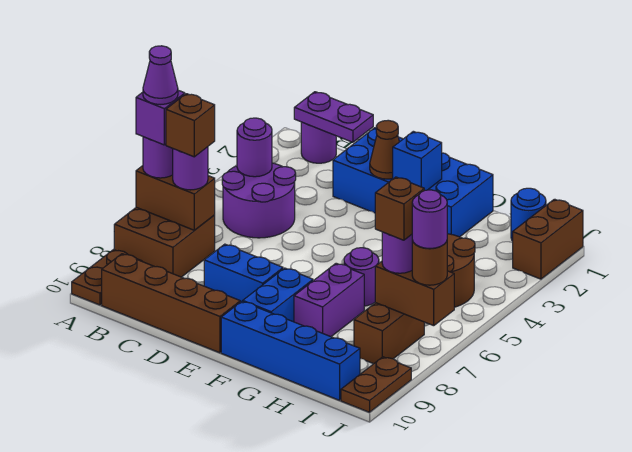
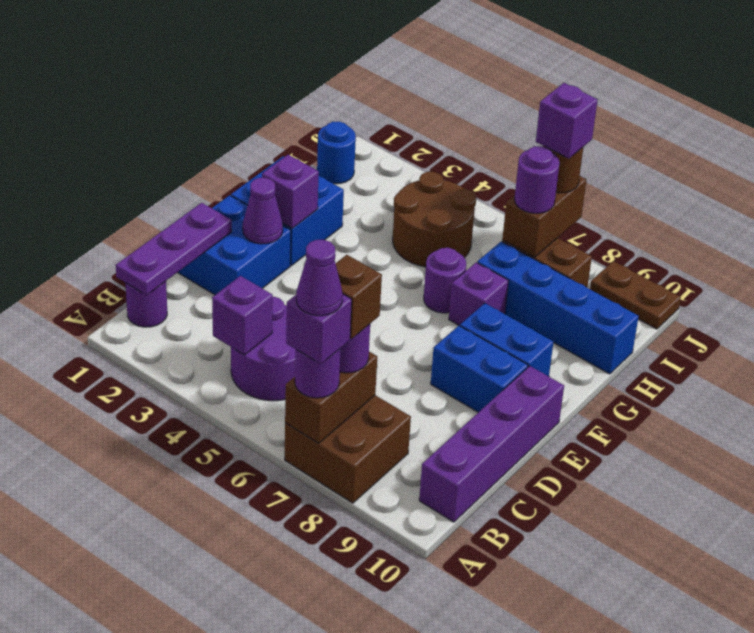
brown 1x2 plate [72,250,141,305] -> none
purple 1x2 plate [294,92,373,142] -> purple 1x3 plate [116,203,232,295]
purple 1x1 round brick [237,118,272,177] -> purple 1x1 brick [212,276,273,355]
brown 1x4 brick [102,254,240,353] -> purple 1x4 brick [419,366,564,522]
blue 1x2 brick [204,244,283,302] -> blue 1x2 brick turned to [431,326,528,412]
brown 1x1 cone [370,120,399,179] -> purple 1x1 cone [243,178,283,244]
blue 1x1 brick [393,131,442,191] -> purple 1x1 brick [262,155,319,228]
blue 1x4 brick [221,301,360,400] -> blue 1x4 brick turned to [477,241,639,374]
purple 1x2 brick [294,263,364,337] -> purple 1x1 brick [449,263,509,326]
brown 1x1 brick [375,177,424,240] -> none
brown 1x2 brick [513,199,583,279] -> none
purple 1x1 round brick [412,190,447,248] -> purple 1x1 brick [536,83,597,159]

